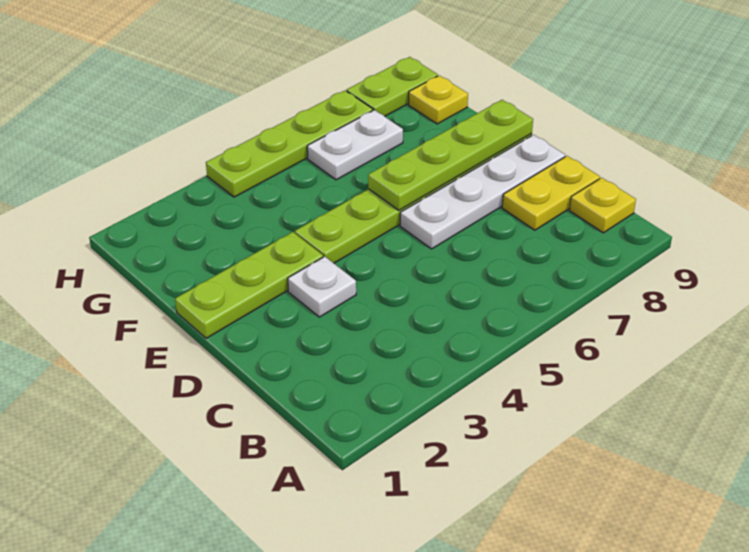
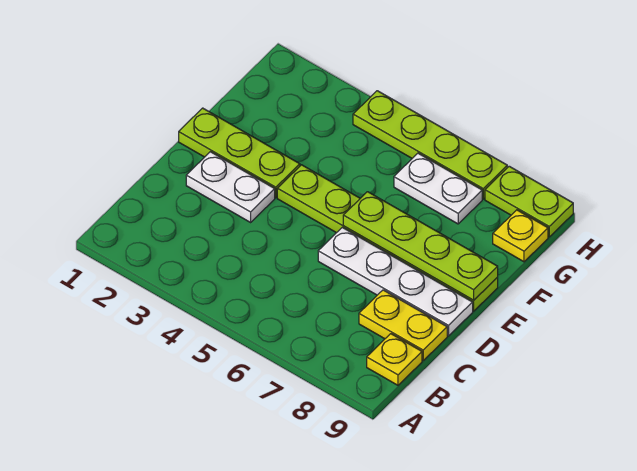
white 1x1 plate [288,256,356,317] -> white 1x2 plate [186,152,275,222]

